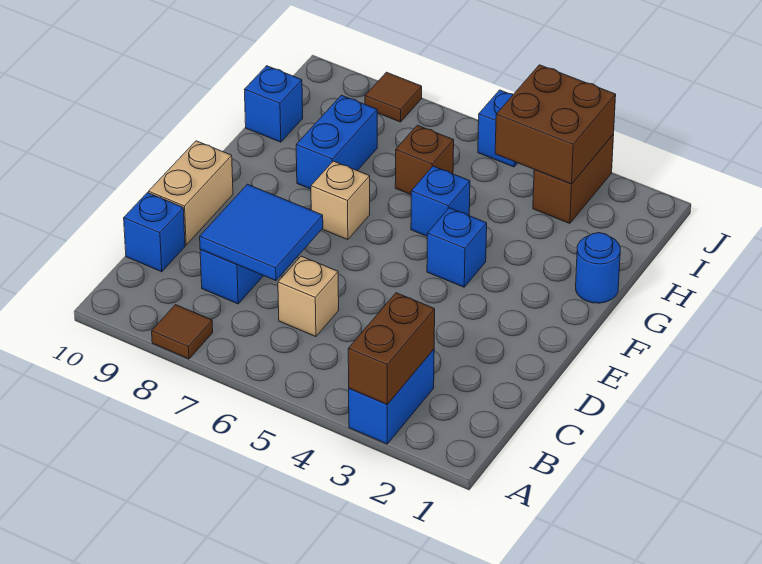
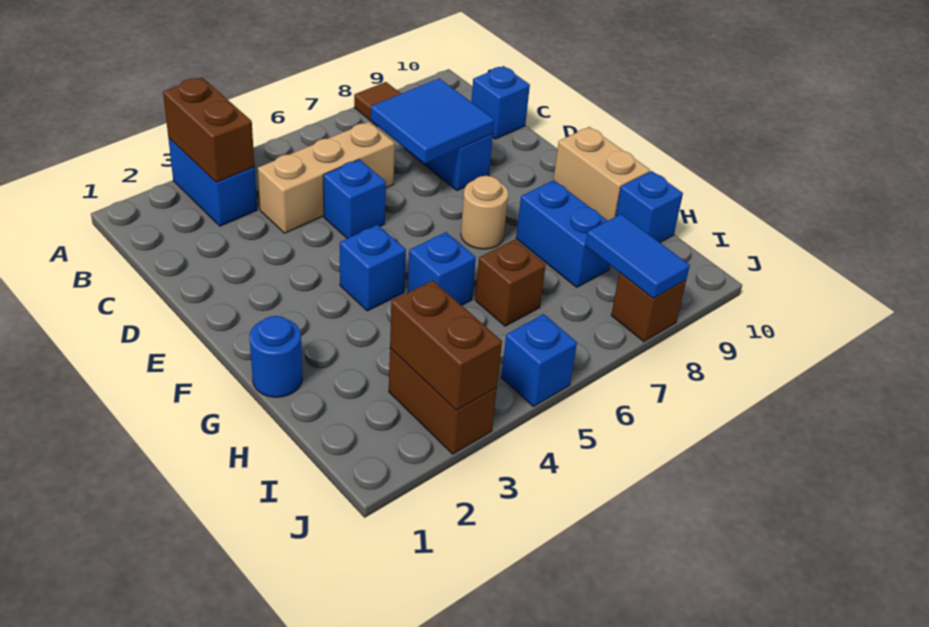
tan 1x1 brick [278,256,339,337] -> tan 1x3 brick [258,122,395,233]
none -> blue 1x1 brick [323,159,386,238]
tan 1x2 brick [148,141,233,245] -> tan 1x2 brick moved to [553,127,650,221]
tan 1x1 brick [311,161,370,240] -> tan 1x1 round brick [461,176,509,249]
brown 2x2 brick [495,65,616,184] -> brown 1x2 brick [390,280,502,410]
none -> blue 1x2 tile [585,214,690,298]
brown 1x1 tile [365,72,422,122] -> brown 1x1 brick [611,273,686,342]

